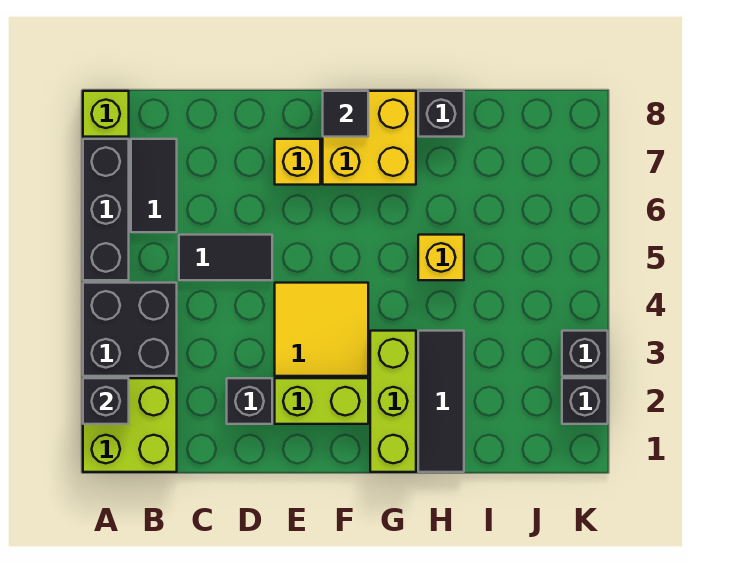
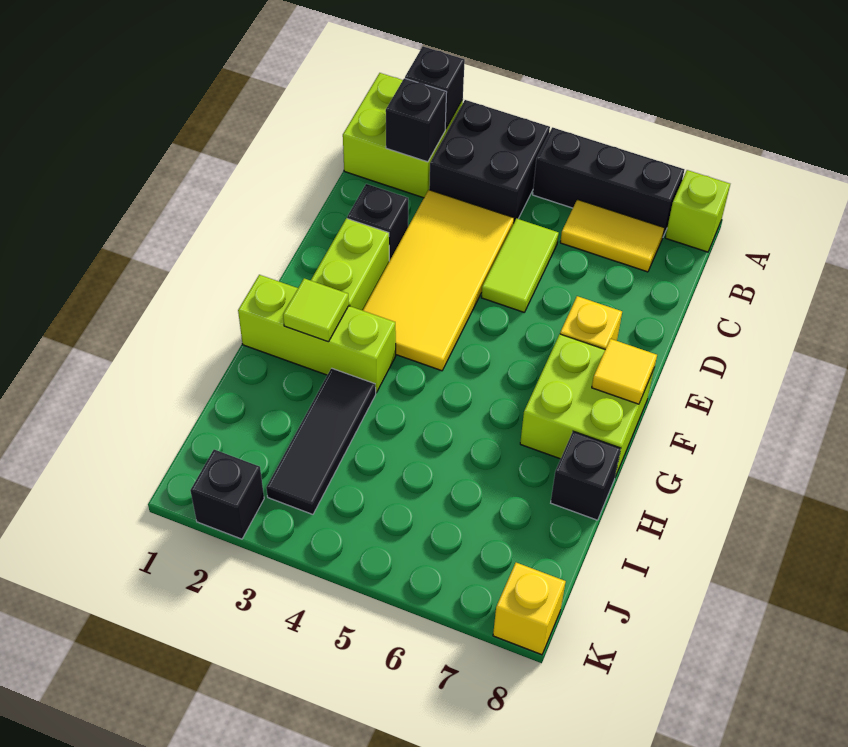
black 1x2 tile [131,139,177,232] -> yellow 1x2 tile [560,199,664,272]
black 1x2 tile [179,235,272,280] -> lime 1x2 tile [481,219,559,312]
yellow 2x2 tile [275,283,368,376] -> yellow 2x4 tile [363,190,514,371]
yellow 2x2 brick [323,91,416,185] -> lime 2x2 brick [520,334,654,477]
black 1x1 tile [323,91,368,137] -> yellow 1x1 tile [592,339,657,404]
none -> lime 1x1 tile [283,278,349,342]
black 1x3 tile [418,331,464,472] -> black 1x3 tile turned to [266,368,376,514]
yellow 1x1 brick [418,235,464,280] -> yellow 1x1 brick moved to [493,563,566,655]
black 1x1 brick [562,331,608,376] -> black 1x1 brick moved to [386,78,447,162]

